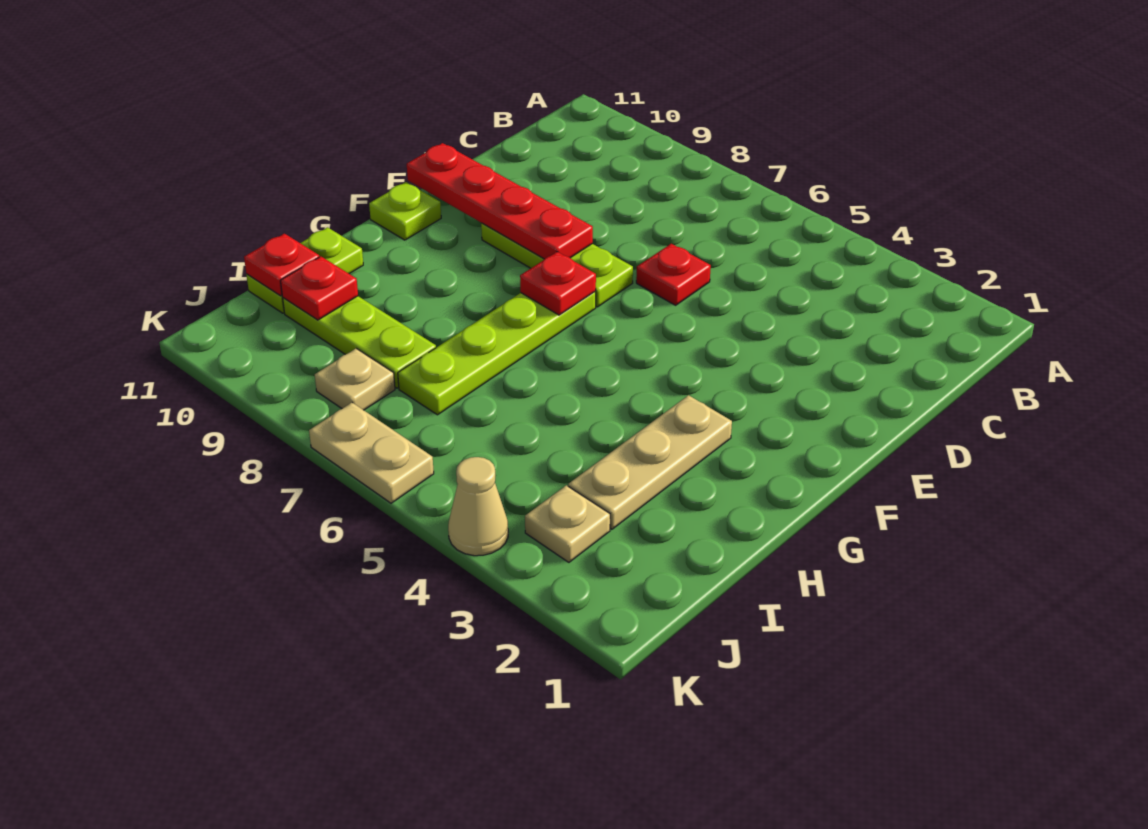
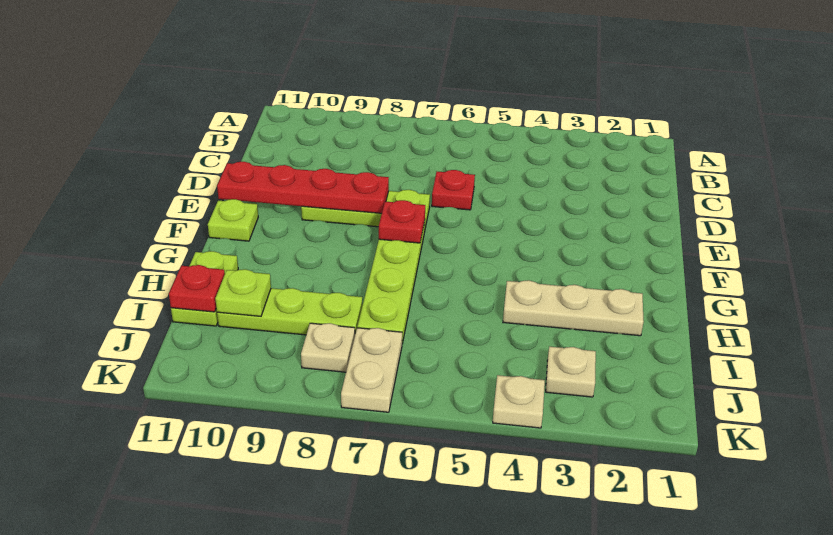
tan 1x3 plate [568,395,732,529] -> tan 1x3 plate turned to [503,280,644,336]
red 1x1 plate [280,256,358,320] -> lime 1x1 plate [215,269,271,316]
tan 1x1 cone [448,457,508,556] -> tan 1x1 plate [493,375,545,428]
tan 1x2 plate [309,403,434,503] -> tan 1x2 plate turned to [341,328,402,412]

